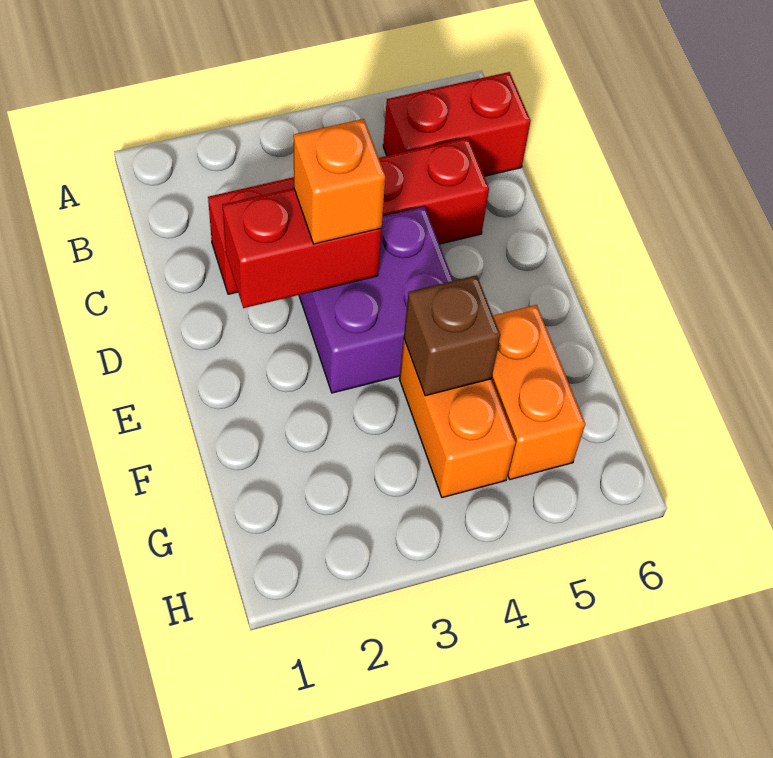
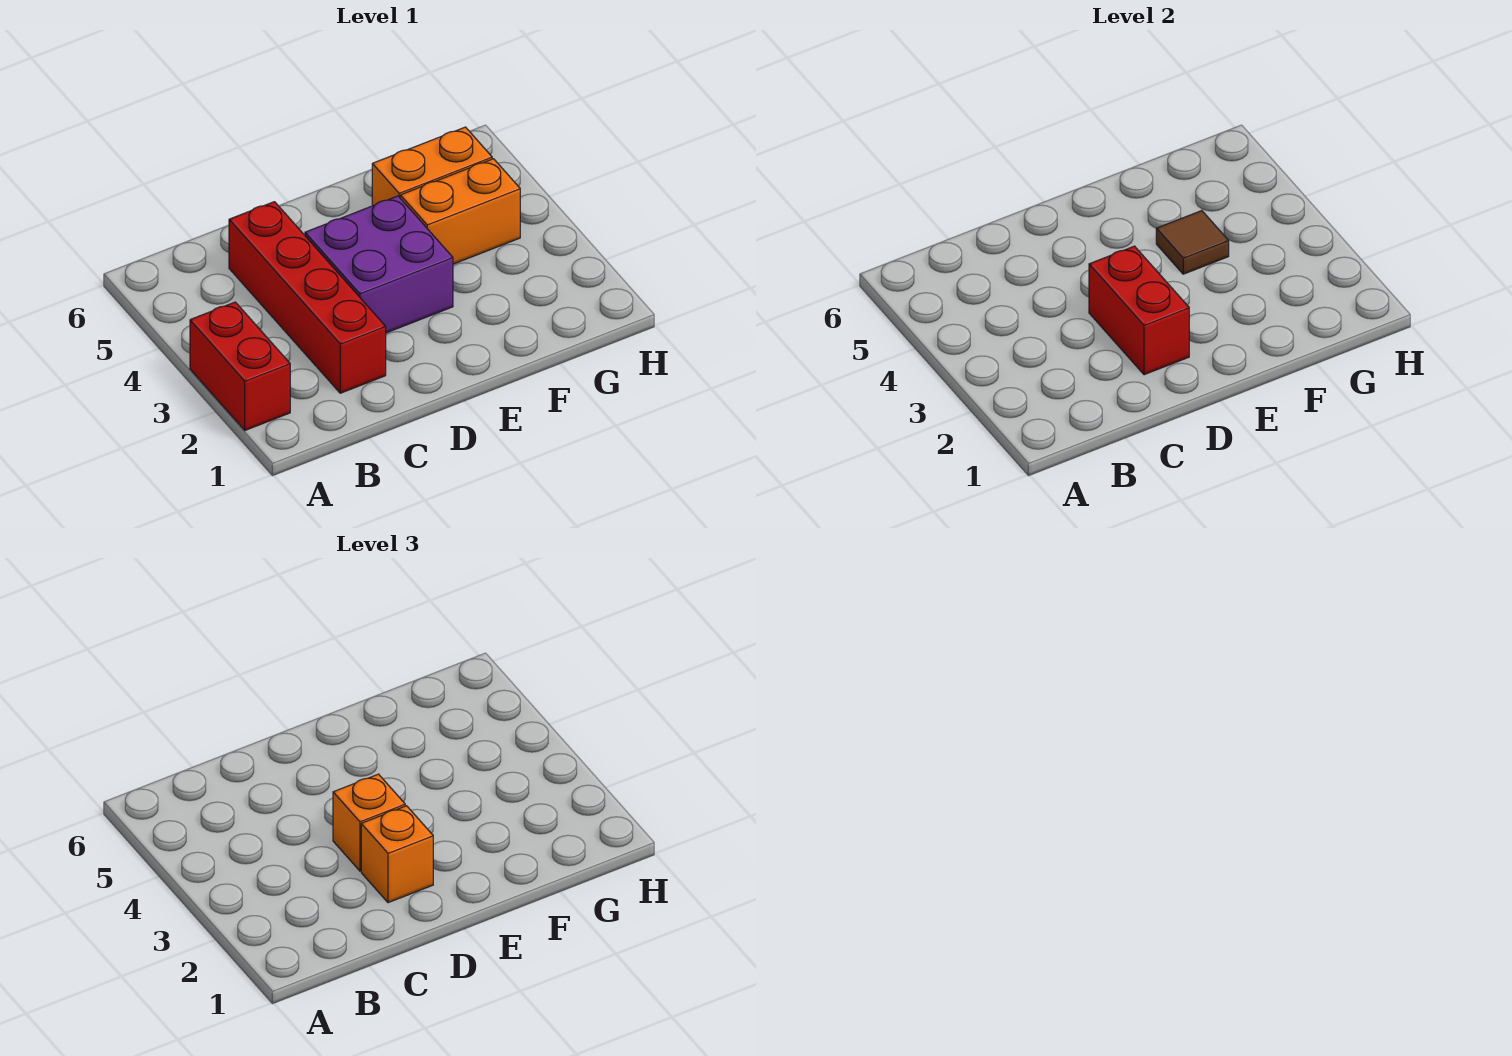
red 1x2 brick [383,72,531,176] -> red 1x2 brick moved to [190,302,290,430]
none -> orange 1x1 brick [361,806,433,903]
brown 1x1 brick [404,275,500,396] -> brown 1x1 tile [1156,211,1229,274]

